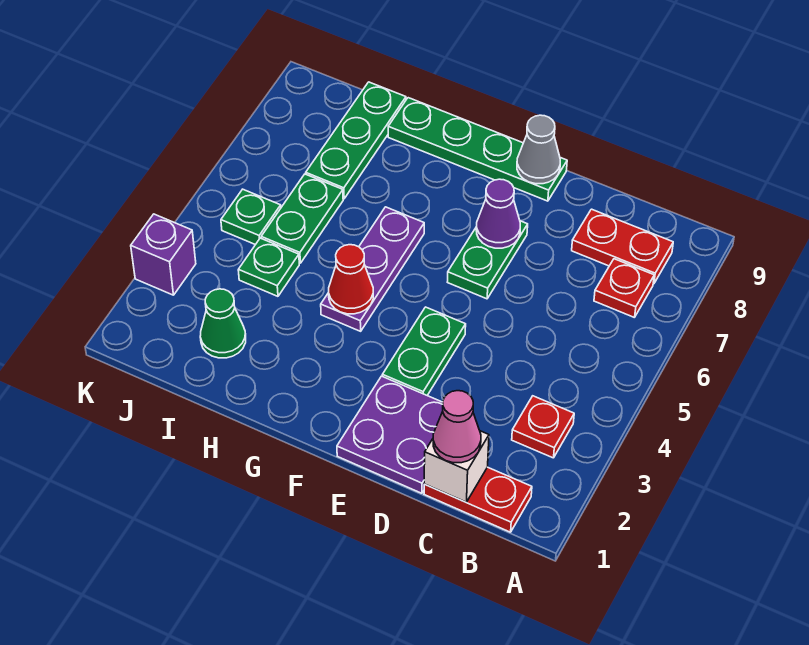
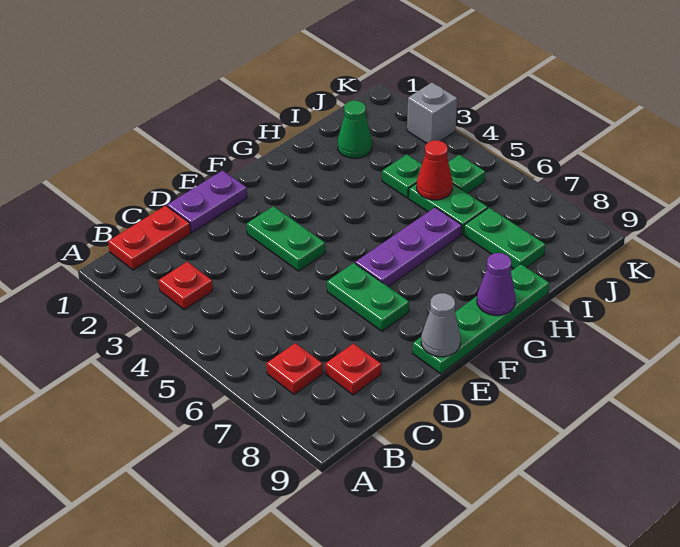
red 1x2 plate [572,209,673,284] -> red 1x1 plate [325,344,381,395]
white 1x1 brick [424,431,489,502] -> none
pink 1x1 cone [433,391,481,463] -> none
purple 2x2 plate [337,376,443,493] -> purple 1x2 plate [167,170,247,233]
purple 1x1 cone [476,179,520,248] -> purple 1x1 cone moved to [477,253,515,315]
purple 1x3 plate [321,207,424,331] -> purple 1x3 plate turned to [355,207,462,287]
red 1x1 cone [329,245,373,314] -> red 1x1 cone moved to [417,140,453,200]
green 1x3 plate [306,82,406,199] -> green 1x2 plate [464,208,545,269]
purple 1x1 brick [131,214,196,295] -> grey 1x1 brick [407,83,457,143]

